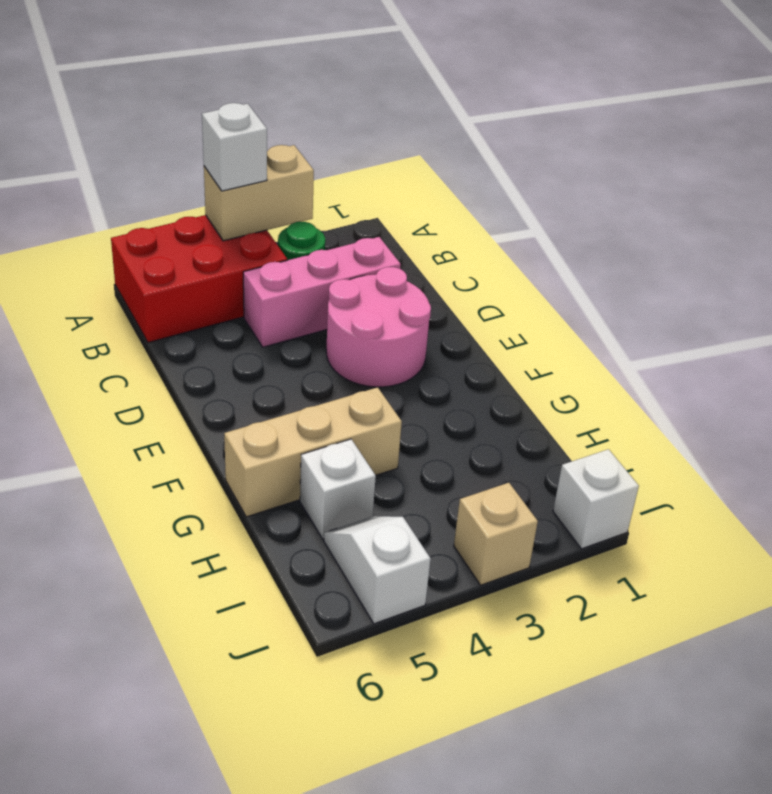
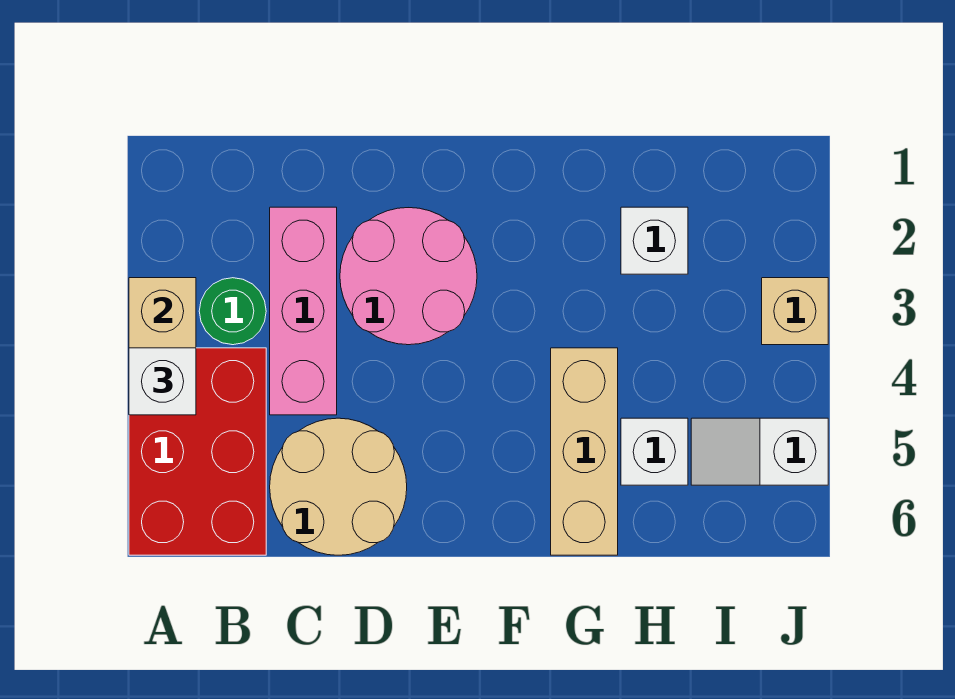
none -> tan 2x2 round brick [270,418,407,555]
white 1x1 brick [553,449,639,549] -> white 1x1 brick moved to [621,207,688,274]

